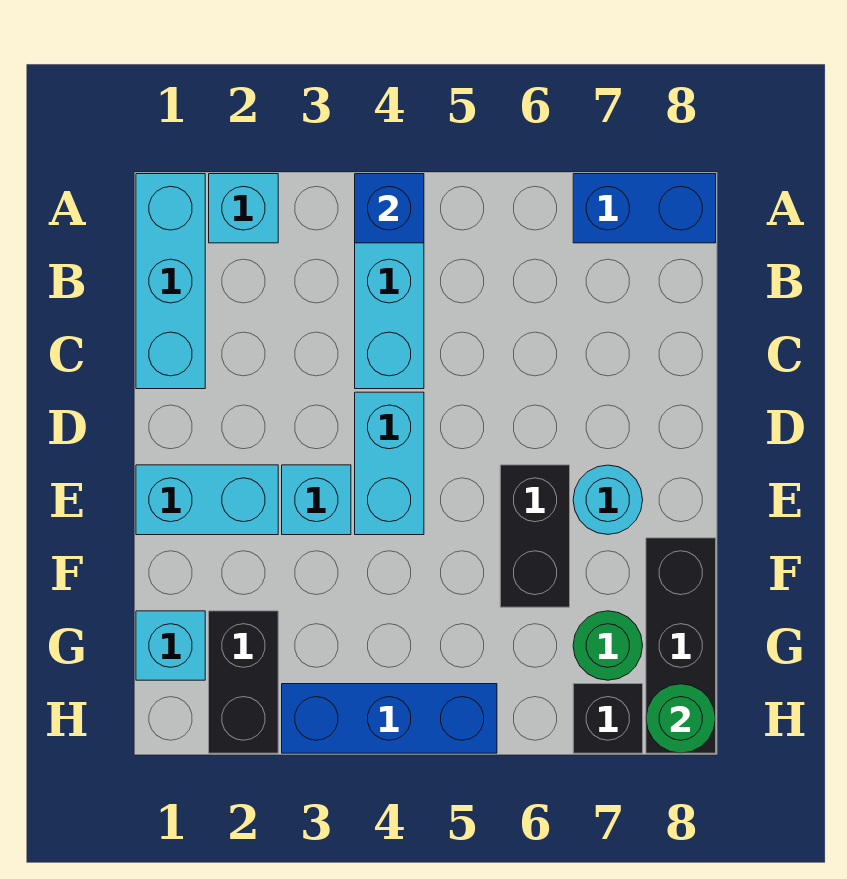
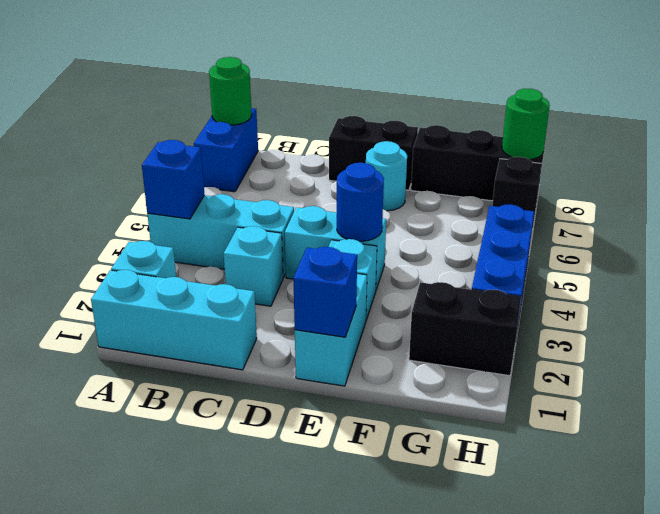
none -> blue 1x1 brick [293,247,357,337]
none -> blue 1x1 round brick [336,163,384,241]
black 1x2 brick [500,465,570,607] -> black 1x2 brick moved to [329,116,418,190]
cyan 1x1 brick [136,611,205,680] -> cyan 1x1 brick moved to [224,226,283,306]
green 1x1 round brick [573,611,643,680] -> green 1x1 round brick moved to [209,57,252,125]

